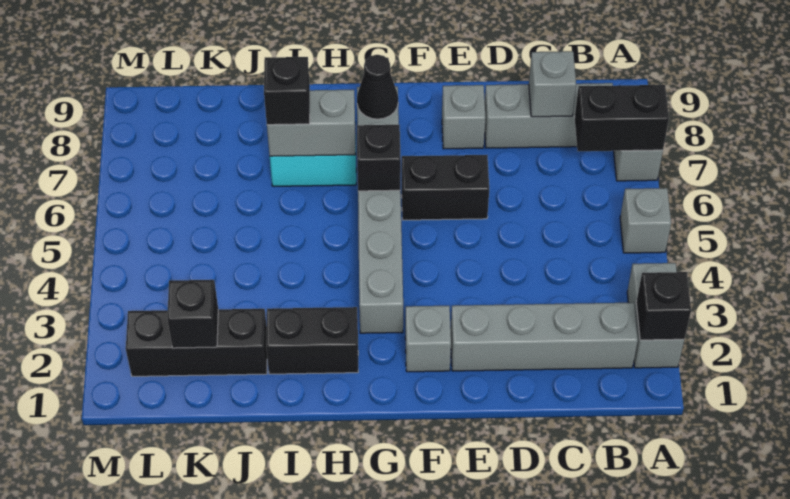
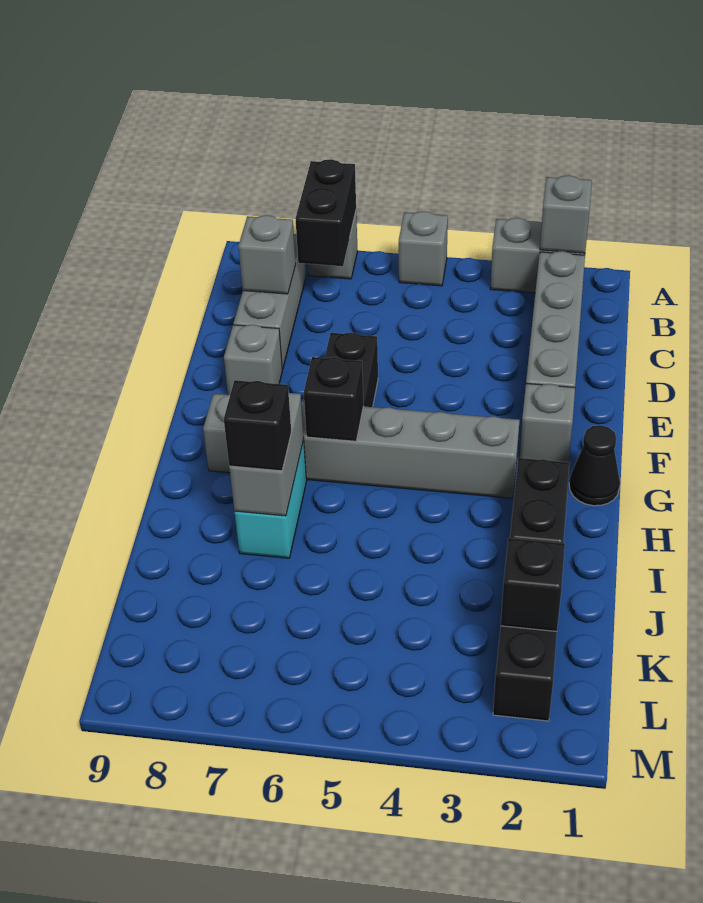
black 1x1 brick [636,272,691,340] -> grey 1x1 brick [540,175,592,253]
black 1x1 cone [357,55,398,119] -> black 1x1 cone moved to [569,425,620,506]

